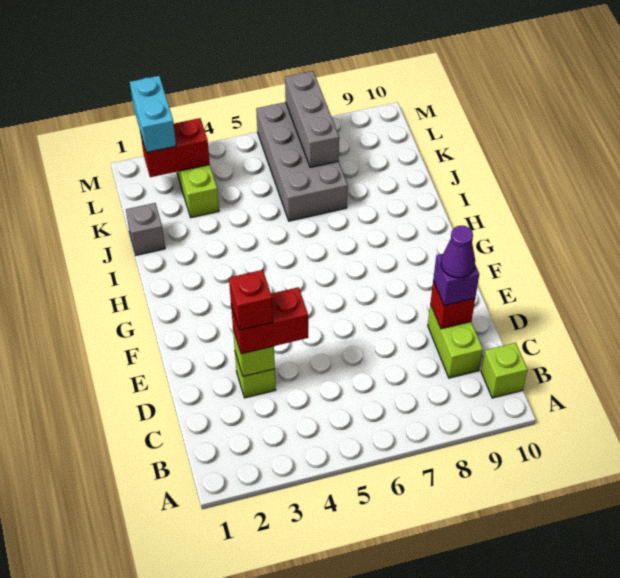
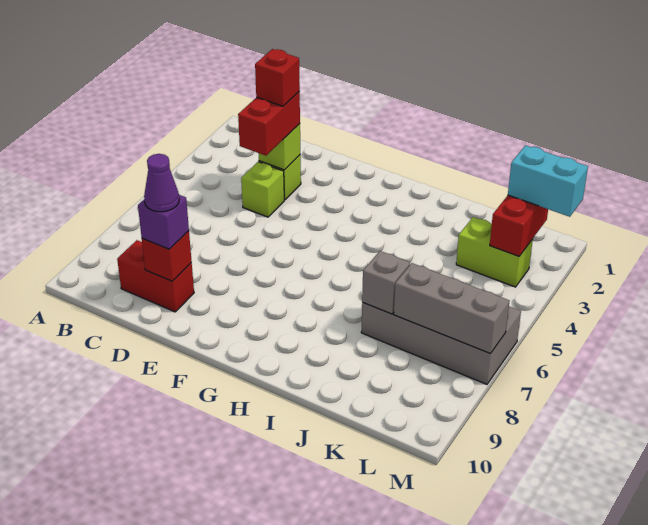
lime 1x1 brick [481,343,528,398] -> lime 1x1 brick moved to [241,162,284,217]
lime 1x2 brick [428,304,483,378] -> red 1x2 brick [117,240,194,312]
grey 1x1 brick [126,203,165,255] -> grey 1x1 brick moved to [362,251,410,314]

